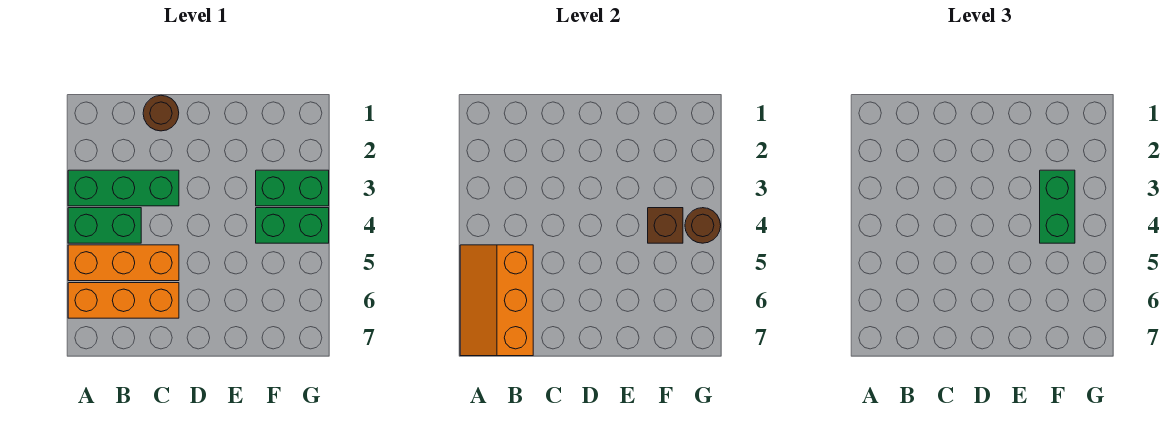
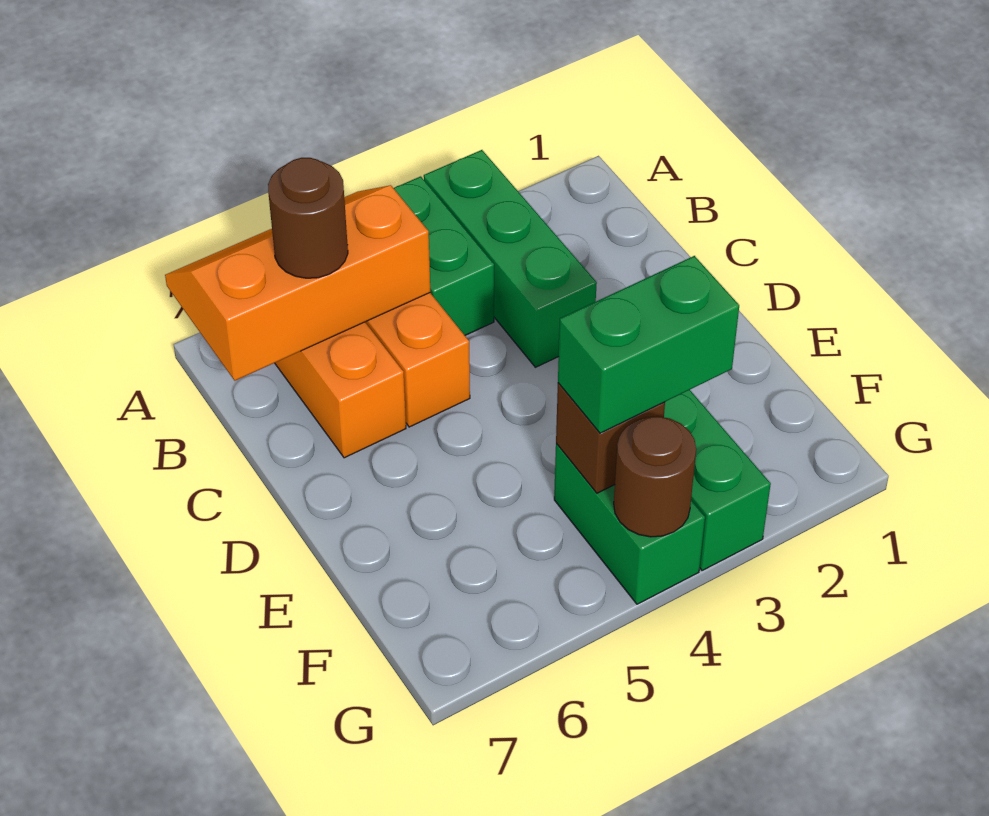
brown 1x1 round brick [143,95,179,131] -> brown 1x1 round brick moved to [268,158,348,278]

